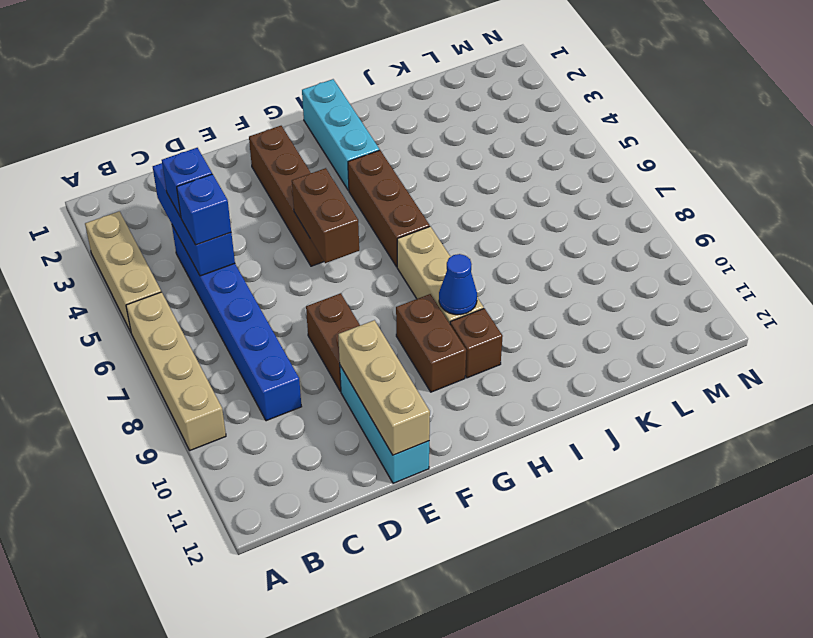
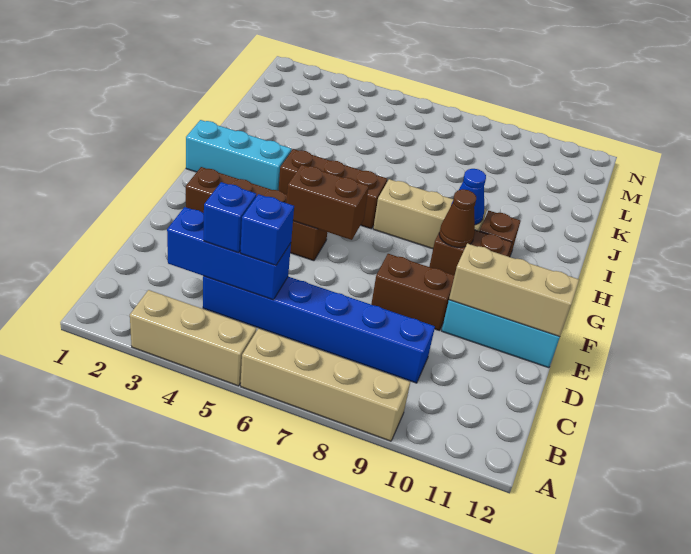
none -> brown 1x1 cone [439,189,476,247]

